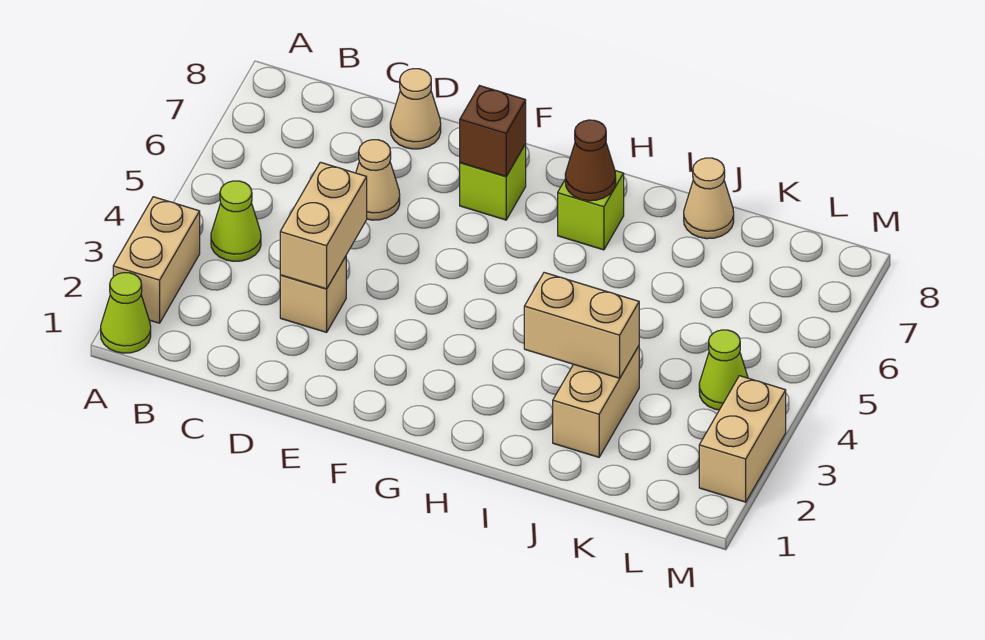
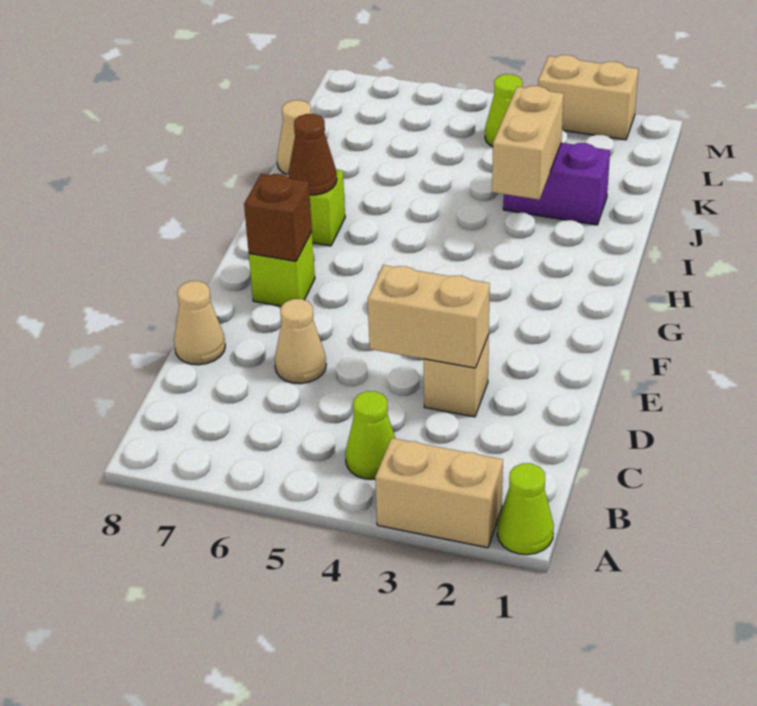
tan 1x2 brick [553,346,639,457] -> purple 1x2 brick [503,143,610,225]

